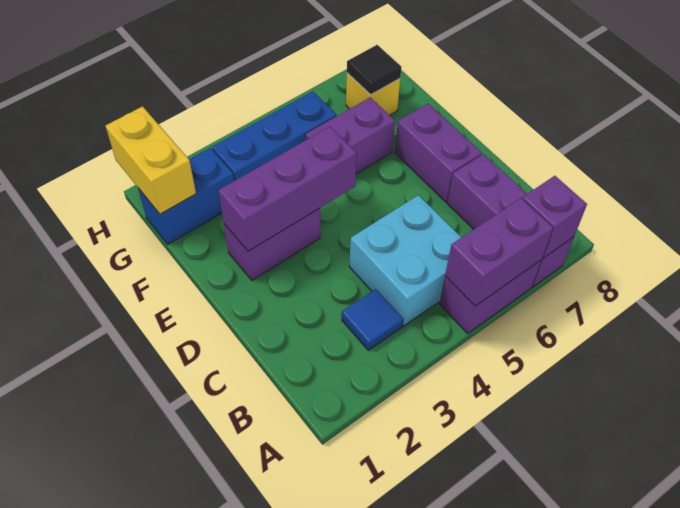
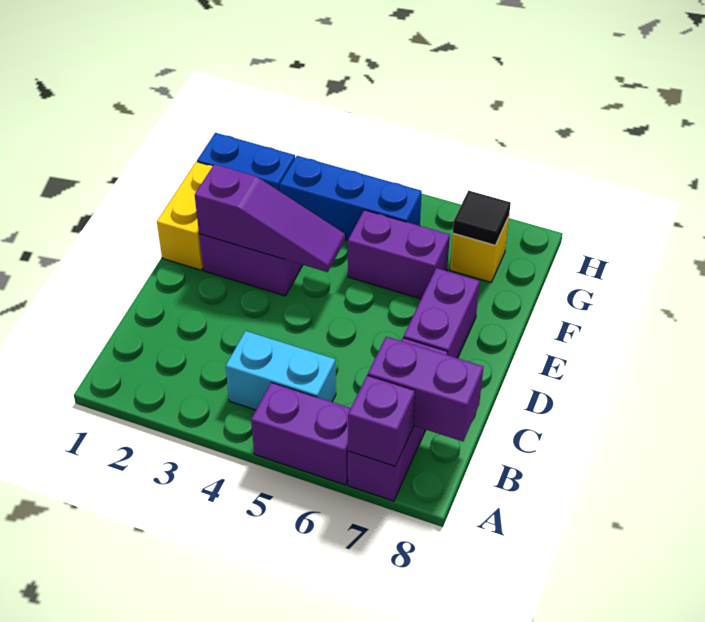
purple 1x2 brick [445,198,553,306] -> purple 1x2 brick moved to [368,336,483,441]
blue 1x1 tile [342,289,403,350] -> none
cyan 2x2 brick [349,195,462,326] -> cyan 1x2 brick [226,331,336,410]
purple 1x3 brick [219,127,357,251] -> purple 1x3 slope [195,164,345,272]
yellow 1x2 brick [106,106,196,214] -> yellow 1x2 brick moved to [157,162,213,270]

